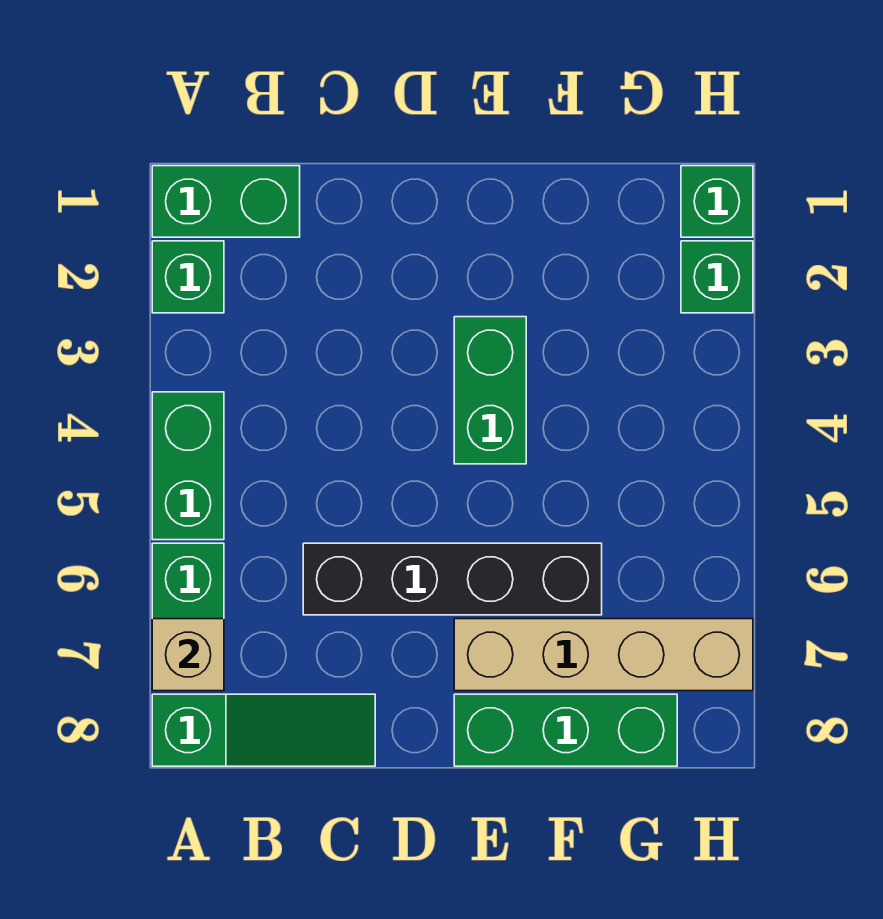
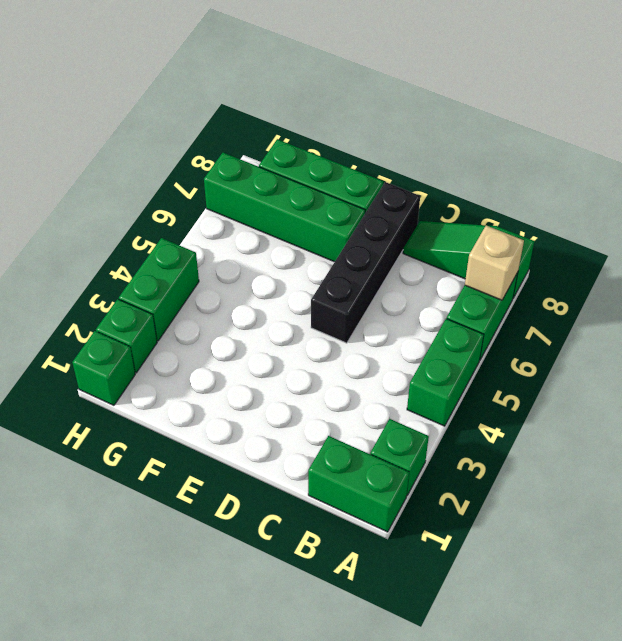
black 1x4 brick [303,543,602,615] -> black 1x4 brick turned to [311,182,420,343]
green 1x2 brick [454,317,526,464] -> green 1x2 brick moved to [119,238,199,341]
tan 1x4 brick [454,619,753,691] -> green 1x4 brick [204,153,365,262]

